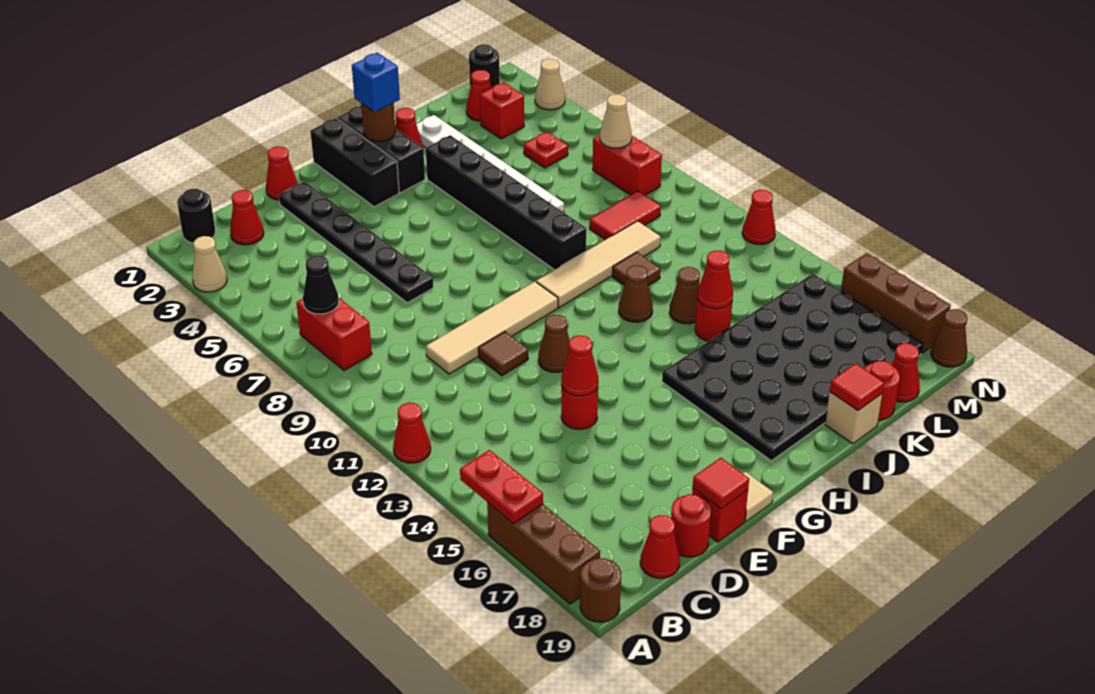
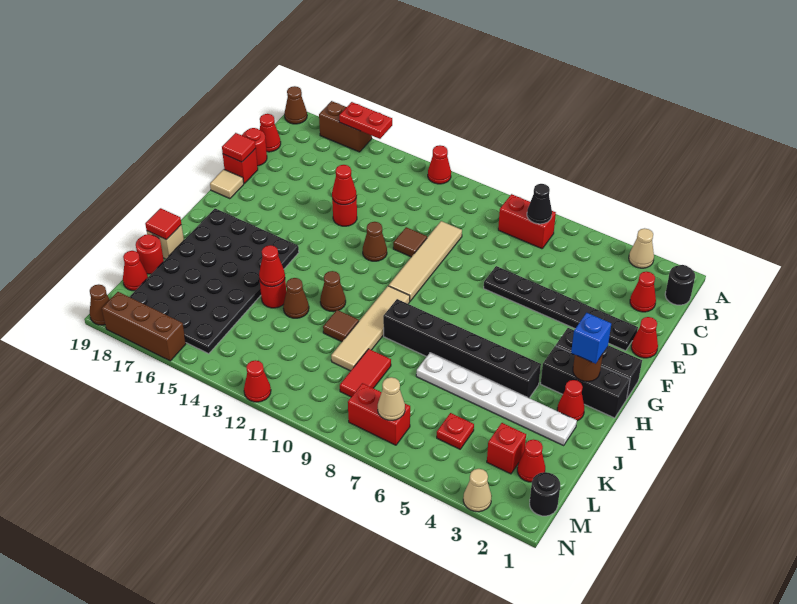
brown 1x3 brick [487,503,600,604] -> brown 1x2 brick [319,101,372,152]
brown 1x1 round brick [580,558,621,622] -> brown 1x1 cone [284,86,307,124]

